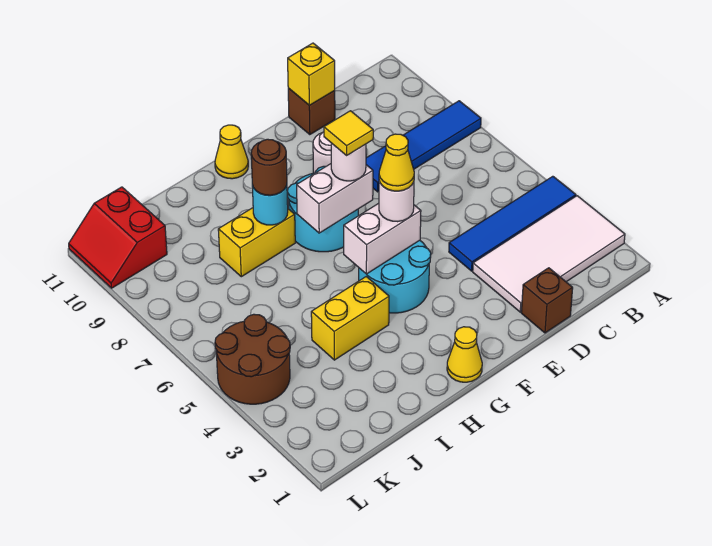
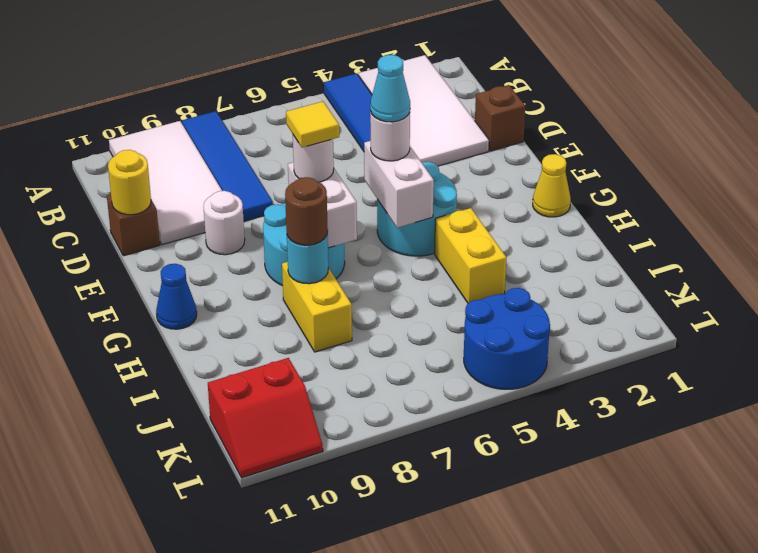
none -> white 2x4 tile [109,121,222,245]
yellow 1x1 brick [288,43,335,105] -> yellow 1x1 round brick [108,150,151,215]
yellow 1x1 cone [379,134,414,191] -> cyan 1x1 cone [370,55,410,122]
yellow 1x1 cone [215,125,248,179] -> blue 1x1 cone [156,264,197,329]
brown 2x2 round brick [215,314,290,404] -> blue 2x2 round brick [464,288,550,389]

